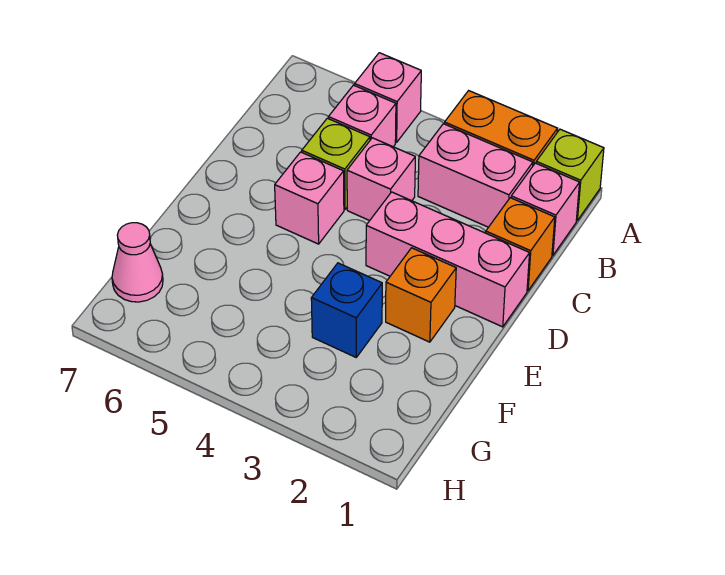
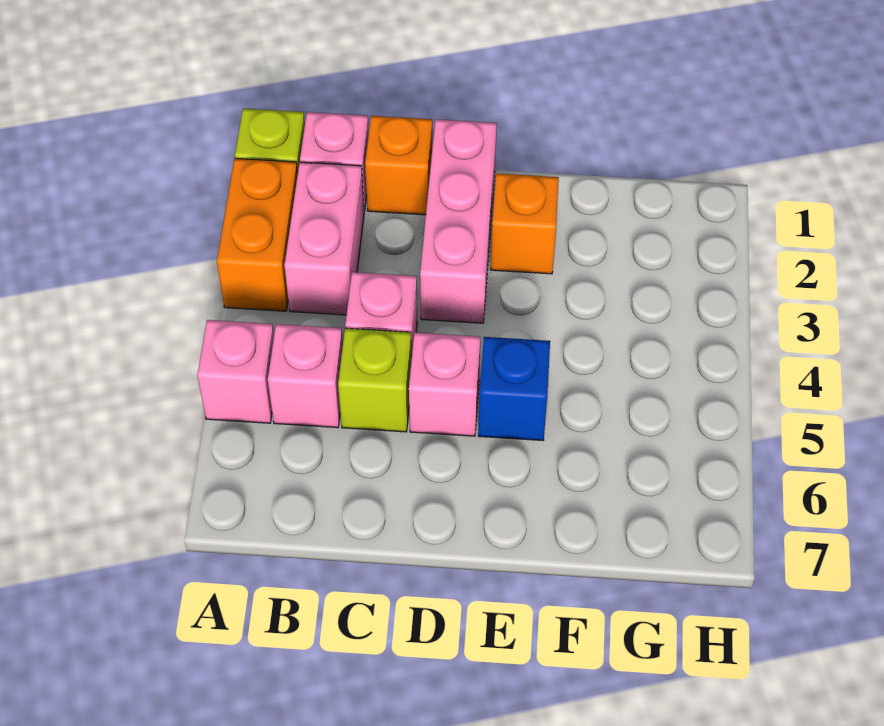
blue 1x1 brick [311,263,382,357] -> blue 1x1 brick moved to [478,337,550,440]
pink 1x1 cone [112,223,163,302] -> none

